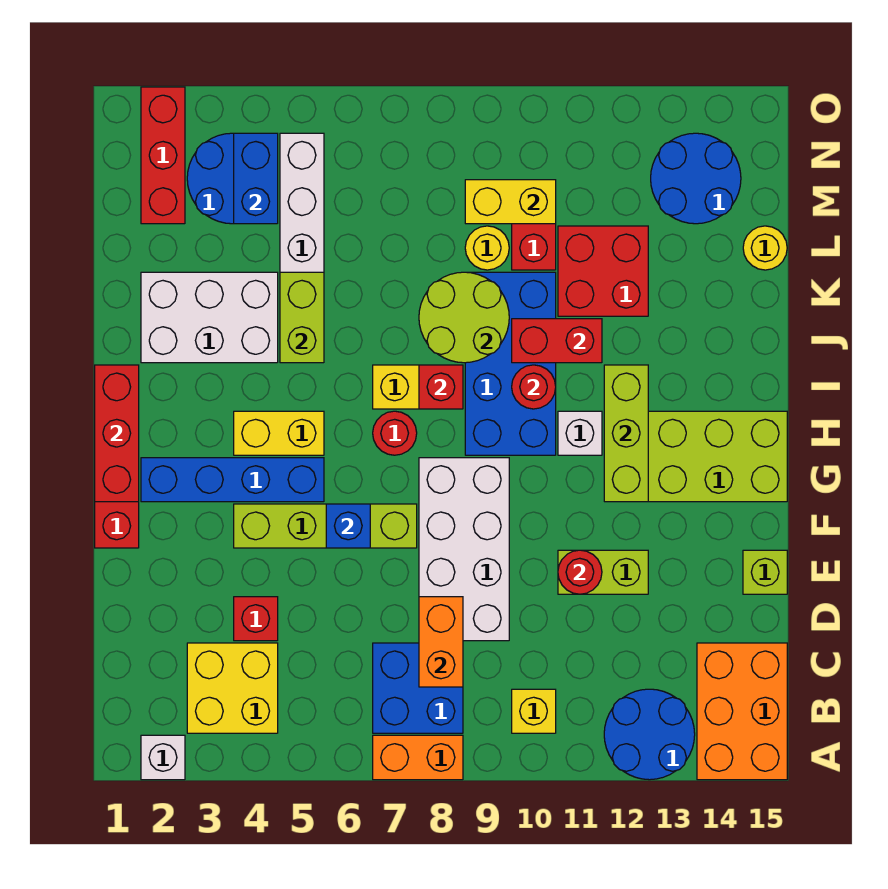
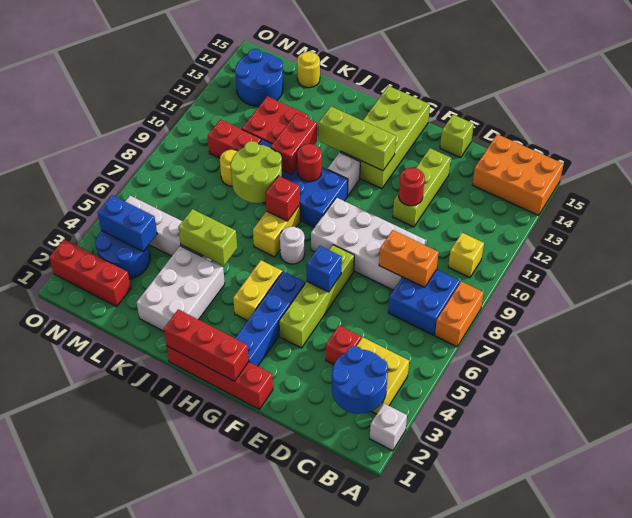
blue 2x2 round brick [604,689,695,780] -> blue 2x2 round brick moved to [332,346,388,414]
lime 1x2 brick [558,550,648,594] -> lime 1x3 brick [393,148,451,227]
red 1x1 round brick [373,411,417,455] -> white 1x1 round brick [280,227,305,264]
yellow 1x2 brick [465,180,556,224] -> none

